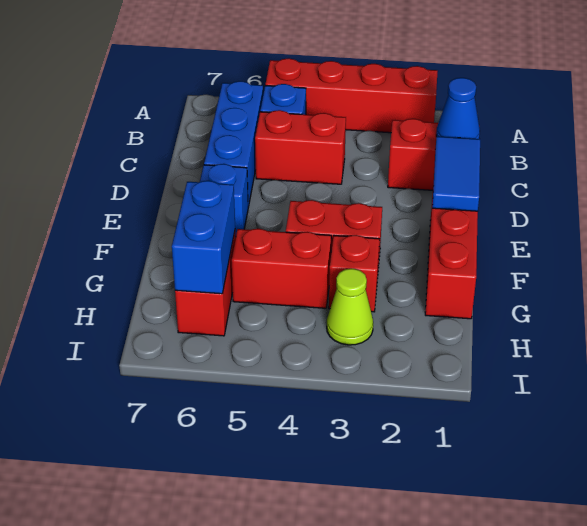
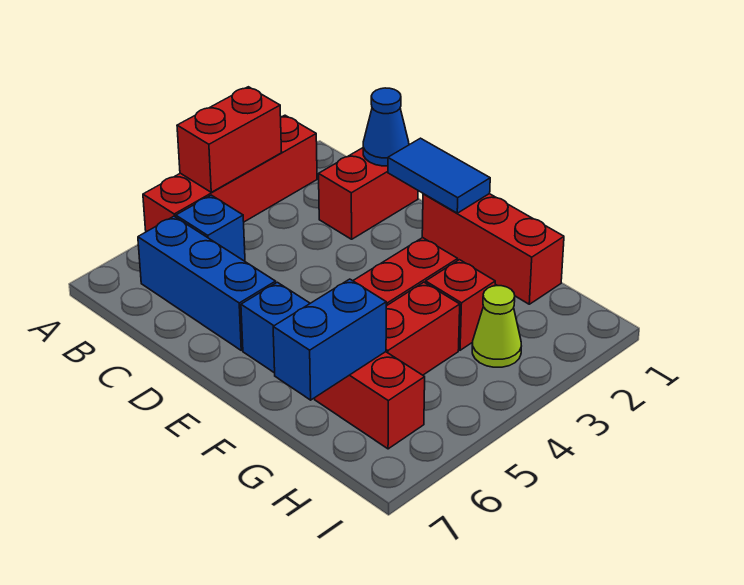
red 1x2 brick [255,110,346,184] -> red 1x2 brick moved to [177,87,282,192]
blue 1x2 brick [172,181,235,294] -> blue 1x2 brick turned to [273,279,386,400]

